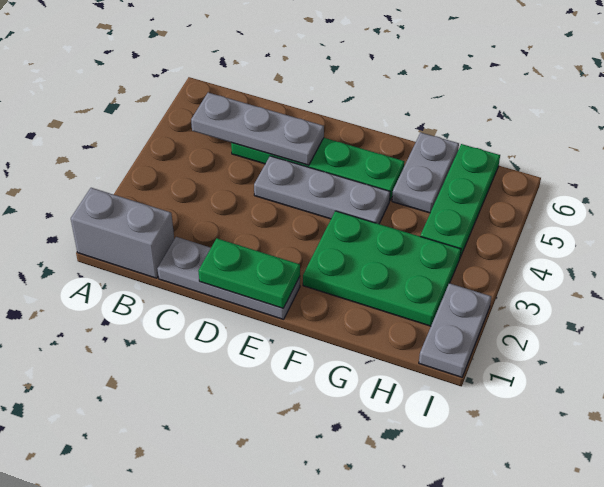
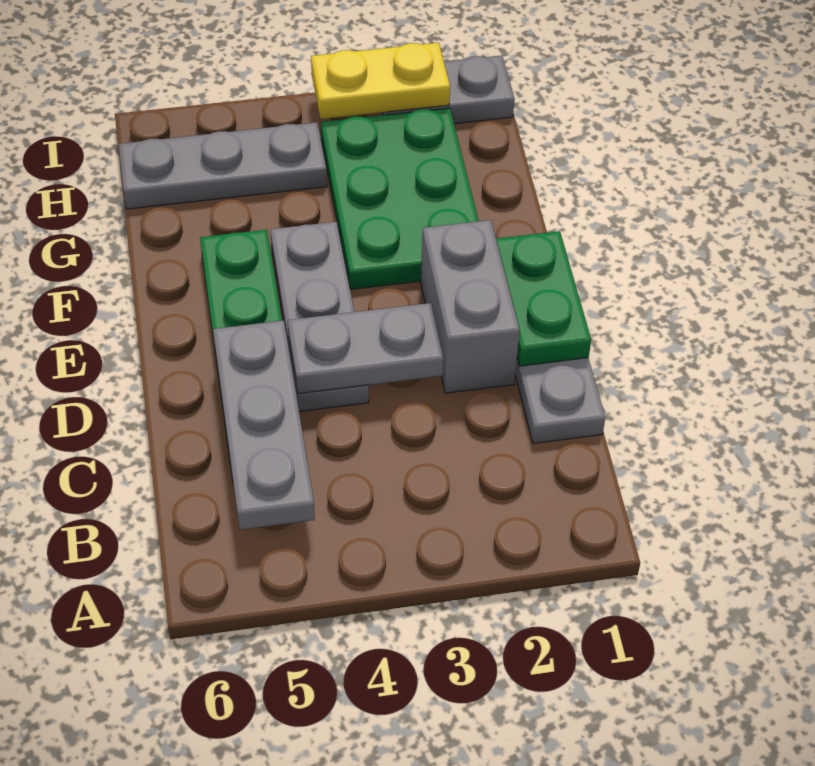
grey 1x2 brick [71,188,174,278] -> grey 1x2 brick moved to [421,220,520,393]
grey 1x2 plate [392,133,459,213] -> grey 1x2 plate moved to [288,303,444,394]
green 1x3 plate [420,144,500,257] -> grey 1x3 plate [119,122,327,209]
none -> yellow 1x2 plate [311,43,450,119]

